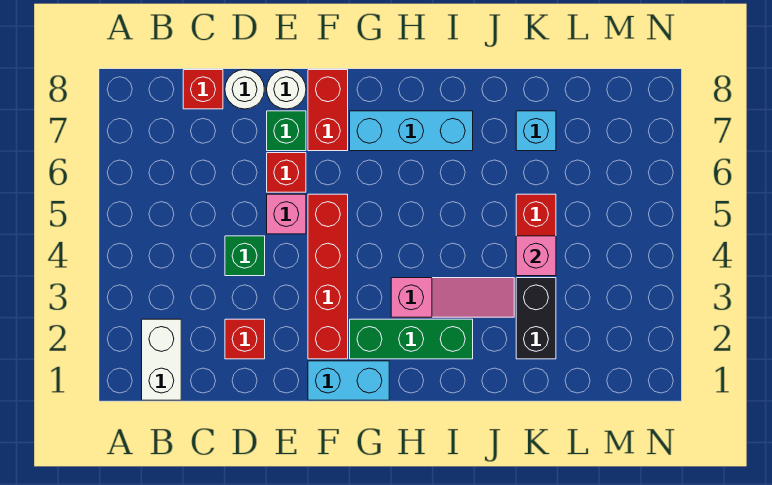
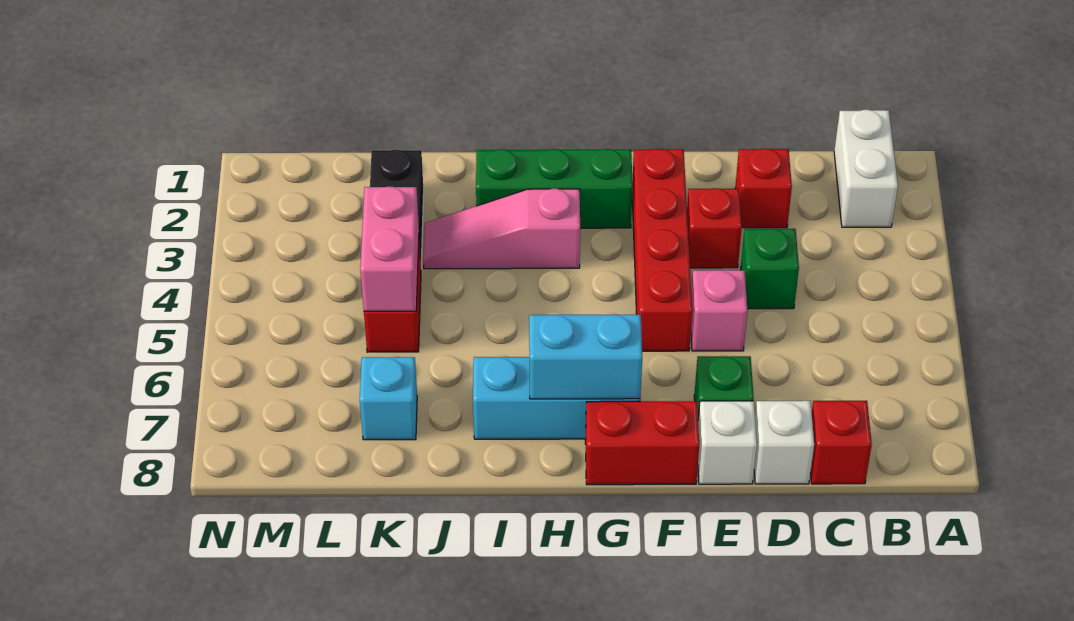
white 1x1 round brick [225,70,264,109] -> white 1x1 brick [754,401,814,484]
red 1x1 brick [267,153,306,192] -> red 1x1 brick moved to [687,188,742,268]
white 1x1 round brick [267,70,306,109] -> white 1x1 brick [698,401,757,484]
cyan 1x2 brick [308,361,389,400] -> cyan 1x2 brick moved to [529,315,642,399]
red 1x2 brick [308,70,348,151] -> red 1x2 brick turned to [585,401,699,485]
pink 1x1 brick [516,236,556,276] -> pink 1x2 brick [360,187,419,311]

